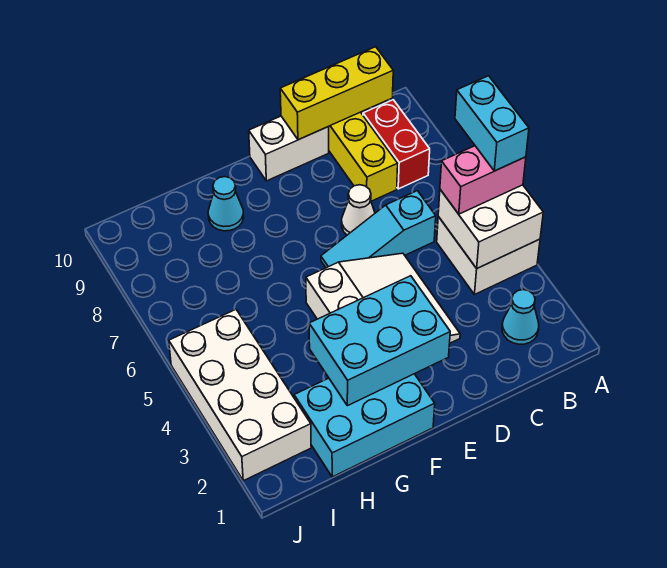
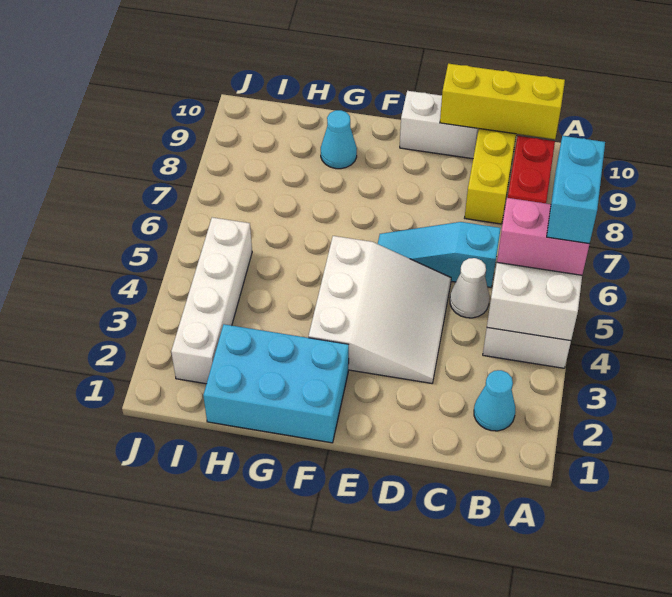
white 1x1 cone [342,185,375,235] -> white 1x1 cone moved to [450,258,489,318]
cyan 2x3 brick [309,276,450,406] -> none
white 2x4 brick [169,310,311,481] -> white 1x4 brick [171,217,252,384]

